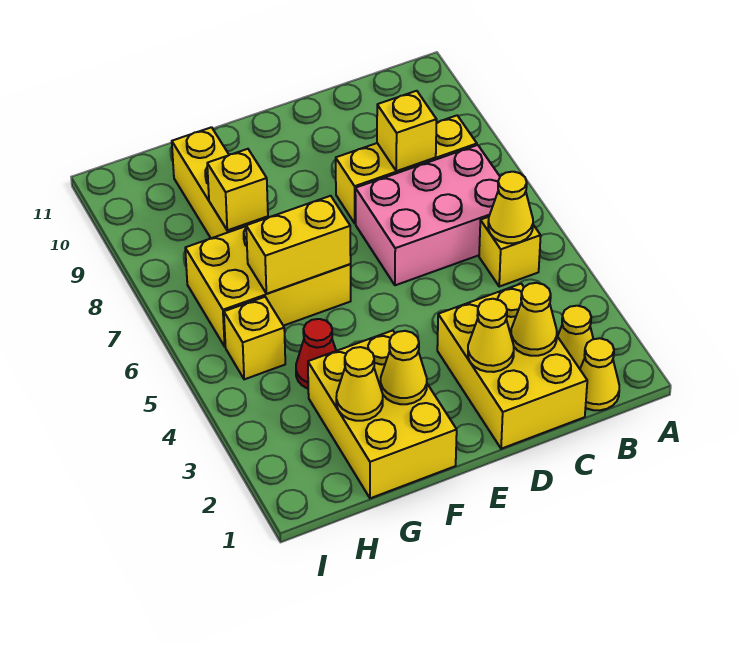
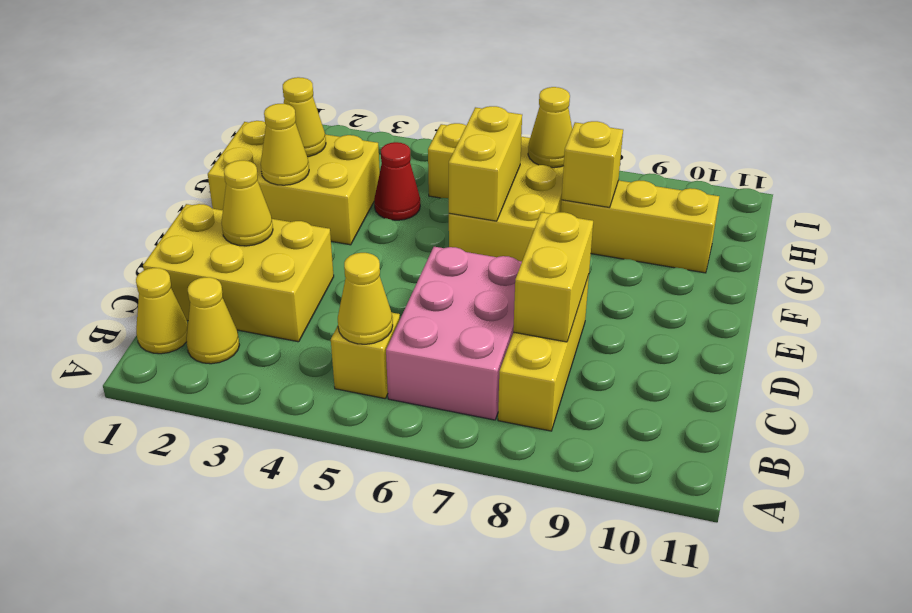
yellow 1x1 cone [511,283,557,356] -> yellow 1x1 cone moved to [528,87,572,168]
yellow 1x1 brick [377,91,437,171] -> yellow 1x2 brick [513,212,593,342]

